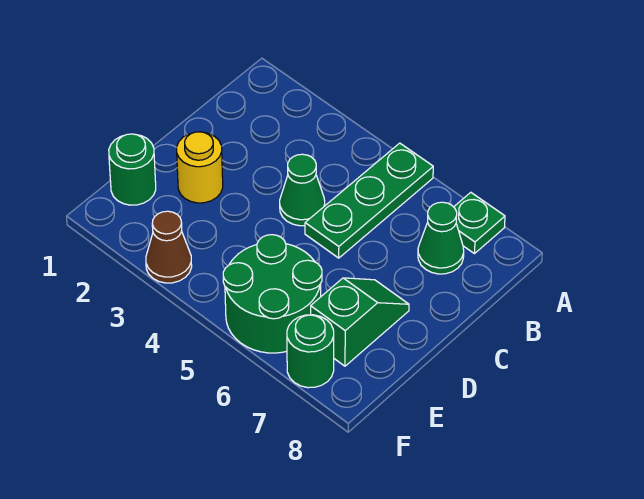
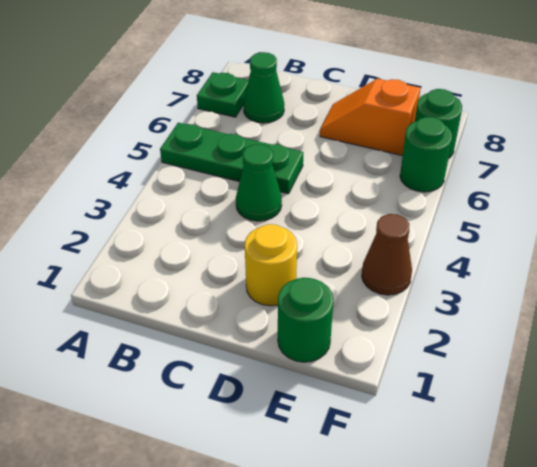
green 1x2 slope [311,278,409,366] -> orange 1x2 slope [320,79,421,156]
green 2x2 round brick [223,235,322,353] -> green 1x1 round brick [400,117,452,192]

